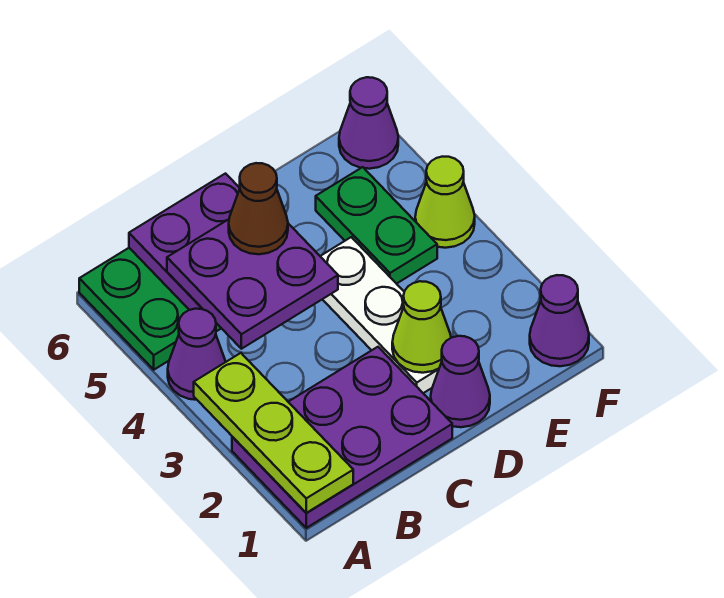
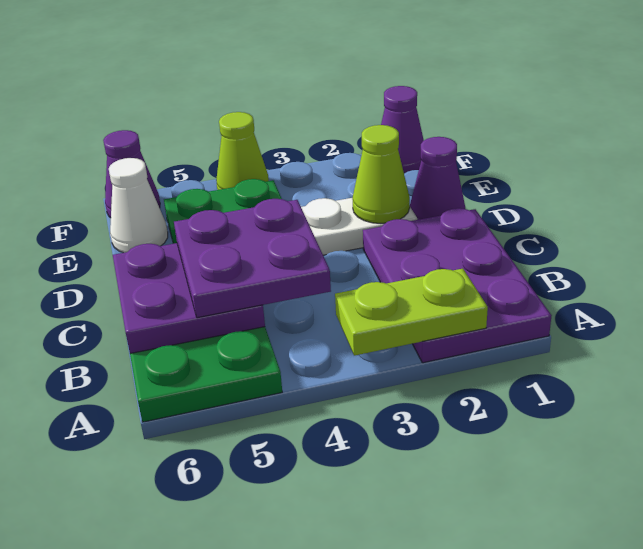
lime 1x3 plate [194,353,353,513] -> lime 1x2 plate [335,269,488,356]
purple 1x1 cone [168,309,226,400] -> none
brown 1x1 cone [229,163,288,254] -> none
none -> white 1x1 cone [109,158,168,253]

